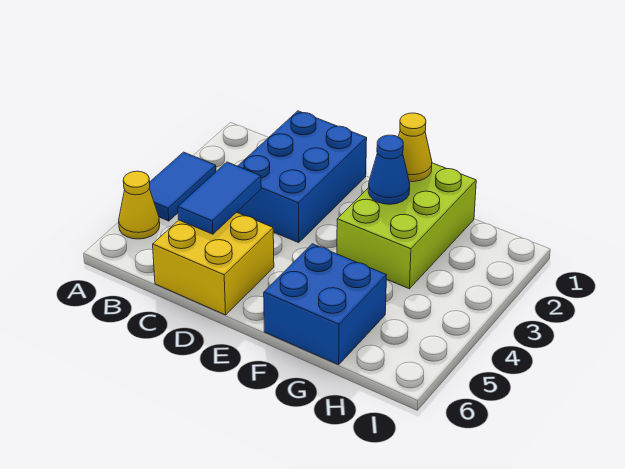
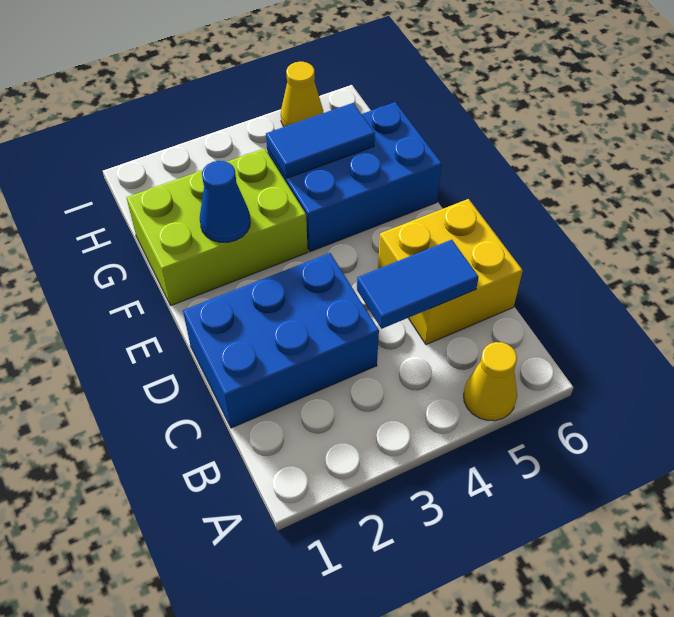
blue 1x2 tile [149,152,216,221] -> blue 1x2 tile moved to [266,103,375,178]
yellow 1x1 cone [398,113,432,182] -> yellow 1x1 cone moved to [281,62,323,127]
blue 2x2 brick [264,244,387,365] -> blue 2x3 brick [267,102,442,252]

